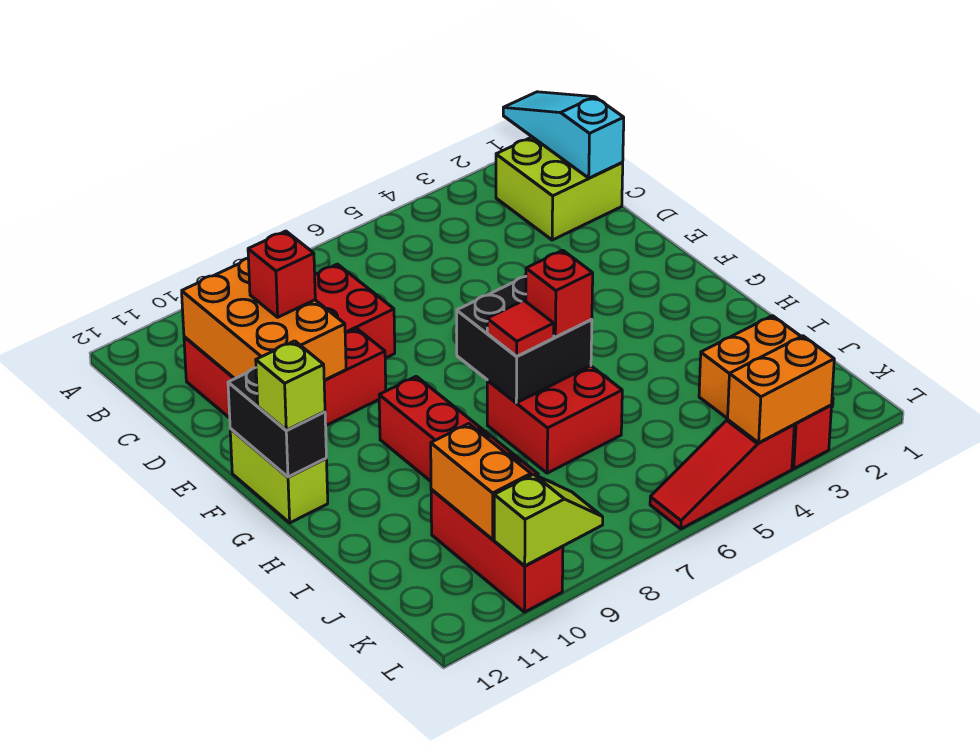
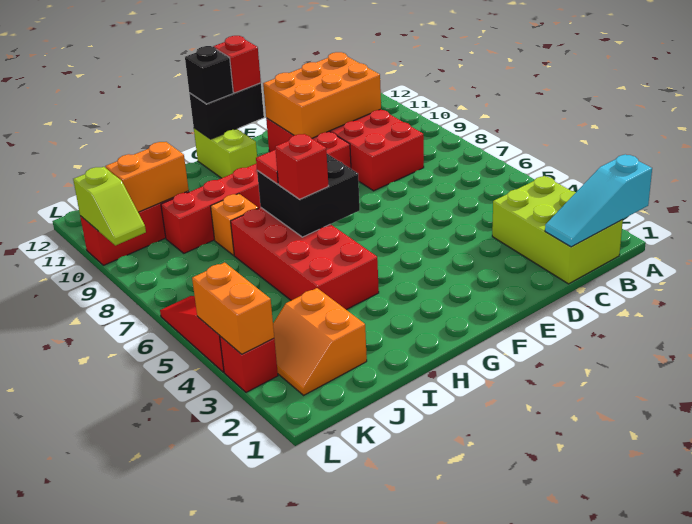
cyan 1x3 slope [503,92,624,178] -> cyan 1x3 slope turned to [545,154,652,247]
lime 2x2 brick [496,137,623,240] -> lime 2x3 brick [492,176,623,284]
red 1x1 brick [248,231,315,317] -> red 1x1 brick moved to [213,36,261,93]
lime 1x2 brick [230,429,328,523] -> lime 1x2 brick turned to [194,128,257,178]
lime 1x1 brick [256,341,325,430] -> black 1x1 brick [185,46,233,104]
red 2x2 brick [487,366,622,473] -> red 2x4 brick [231,208,379,310]
none -> orange 1x1 brick [211,194,258,255]

